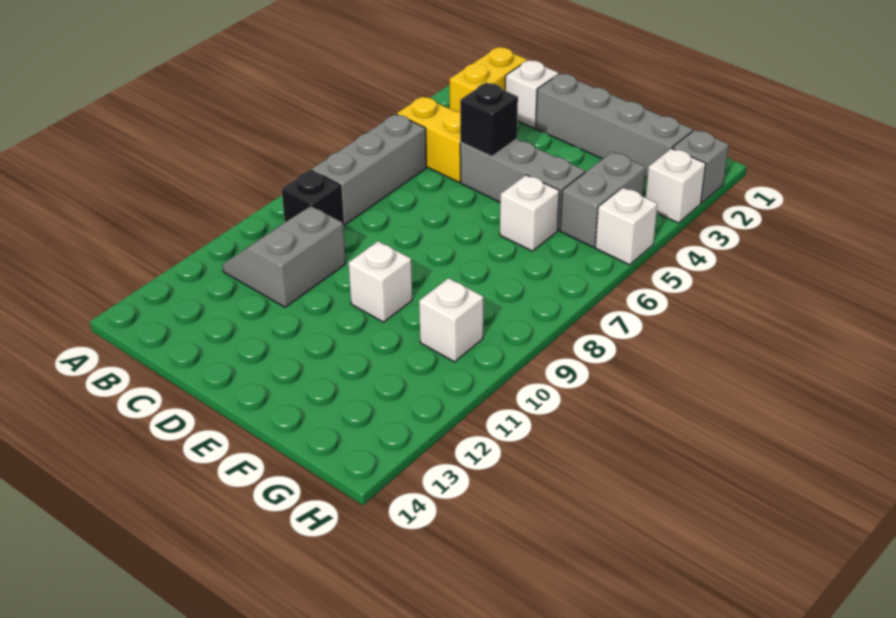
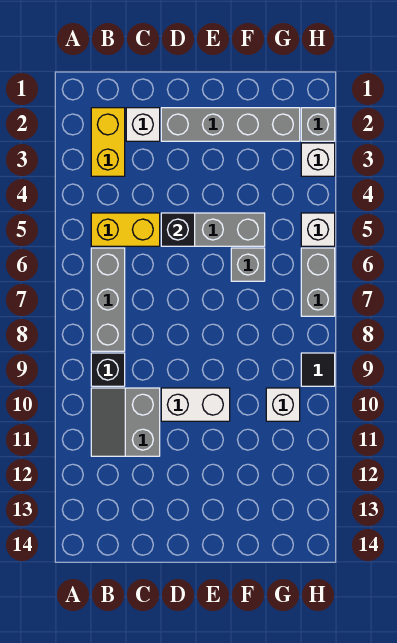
white 1x1 brick [349,241,412,322] -> white 1x2 brick [161,388,230,421]
white 1x1 brick [500,175,559,251] -> grey 1x1 brick [231,248,265,281]
grey 1x2 brick [560,152,646,247] -> grey 1x2 brick moved to [301,248,335,316]
none -> black 1x1 tile [301,353,335,386]

